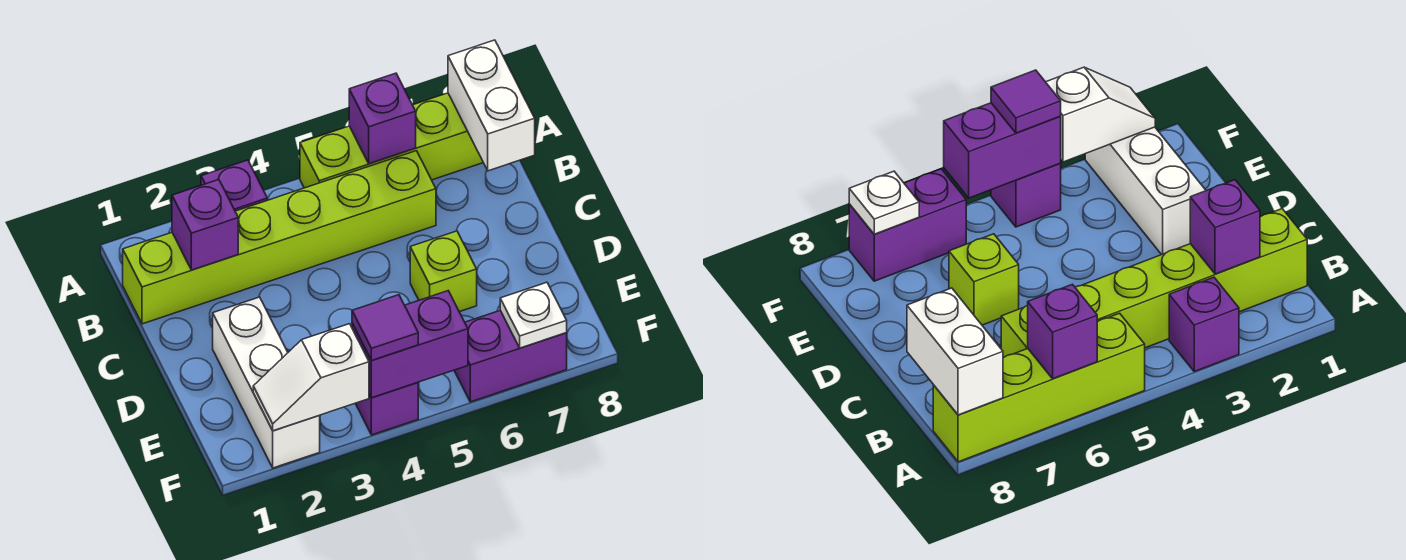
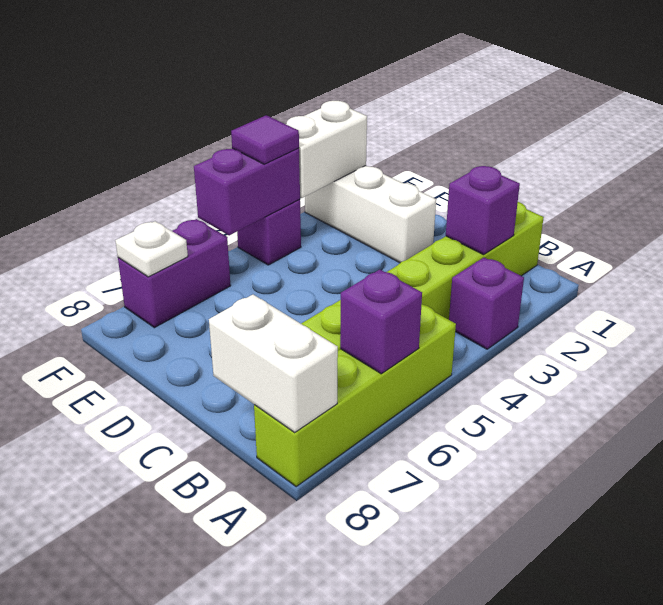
lime 1x1 brick [410,231,477,312] -> none
white 1x2 slope [253,324,369,431] -> white 1x2 brick [286,101,367,198]

